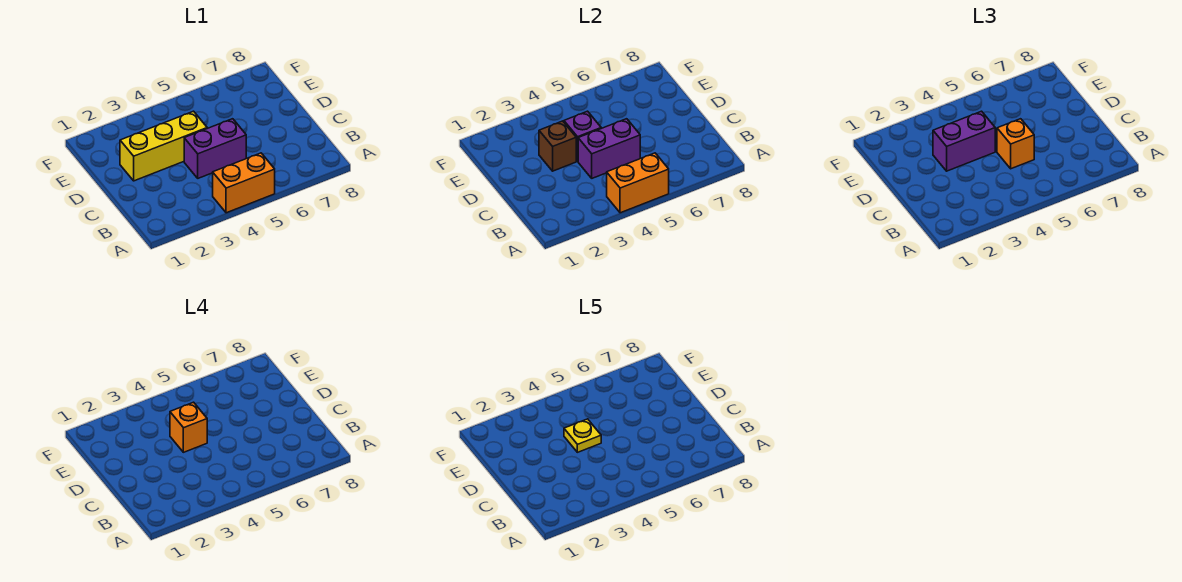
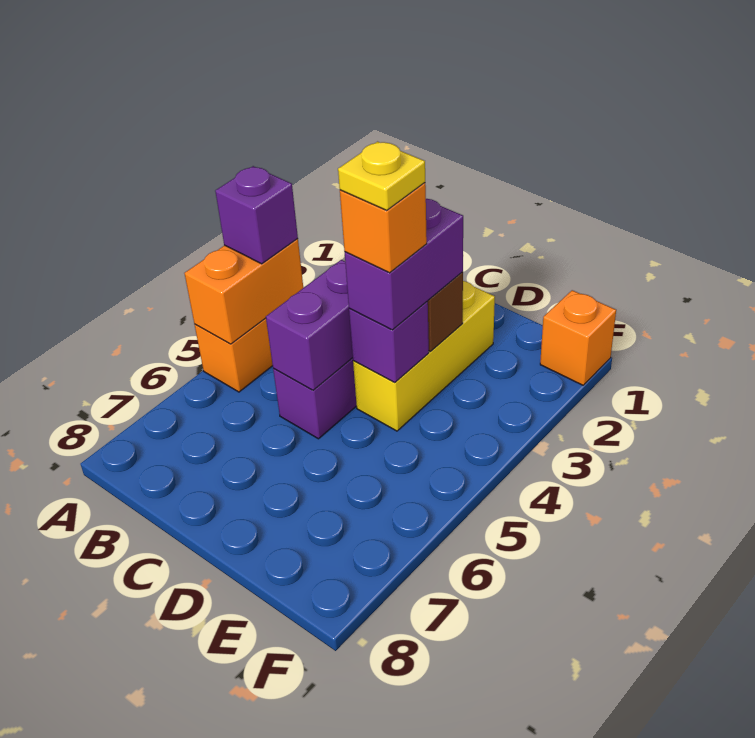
none -> purple 1x1 brick [215,166,298,264]
orange 1x1 brick [997,119,1034,169] -> orange 1x1 brick moved to [540,290,616,385]

